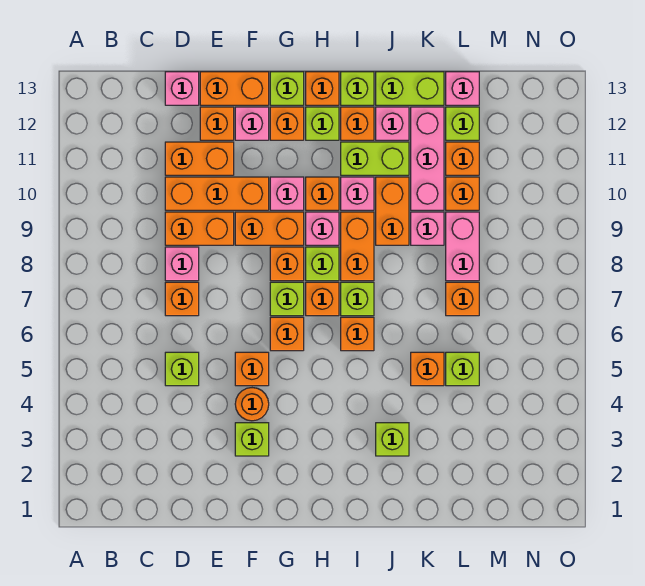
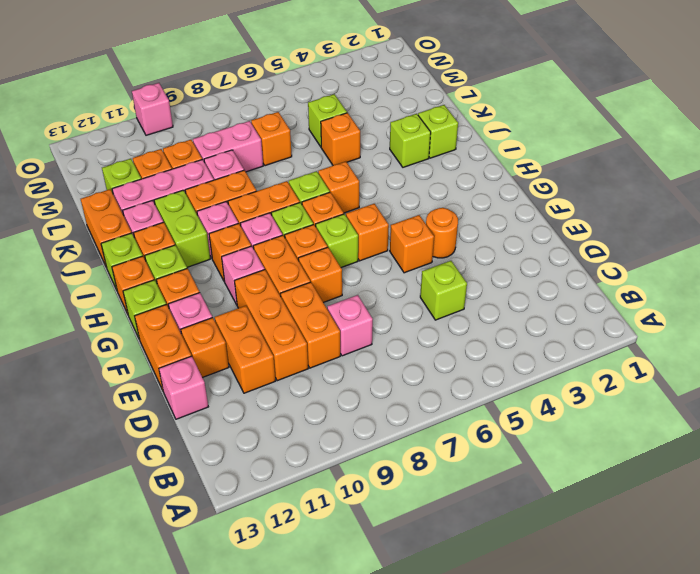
orange 1x1 brick [165,282,199,316] -> orange 1x1 brick moved to [298,247,342,303]
lime 1x1 brick [235,423,269,456] -> lime 1x1 brick moved to [418,105,458,158]
lime 1x2 brick [376,72,444,105] -> orange 1x2 brick [81,189,131,266]
pink 1x1 brick [446,72,479,105] -> pink 1x1 brick moved to [132,83,173,135]

